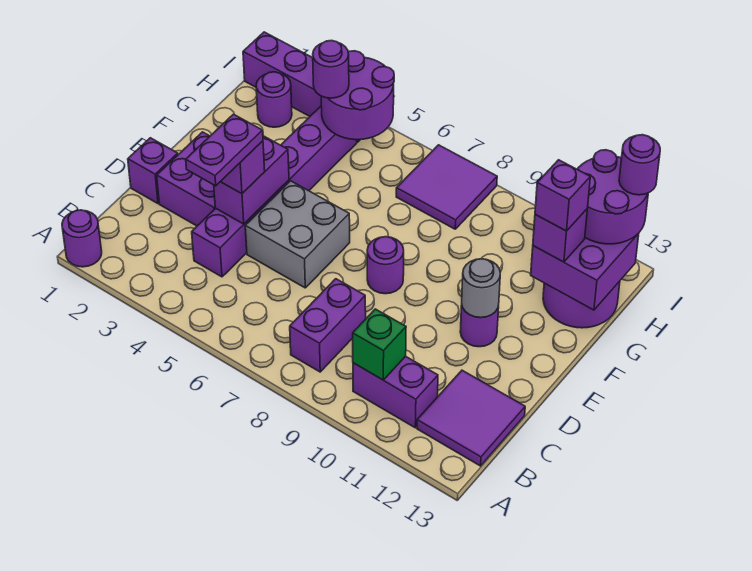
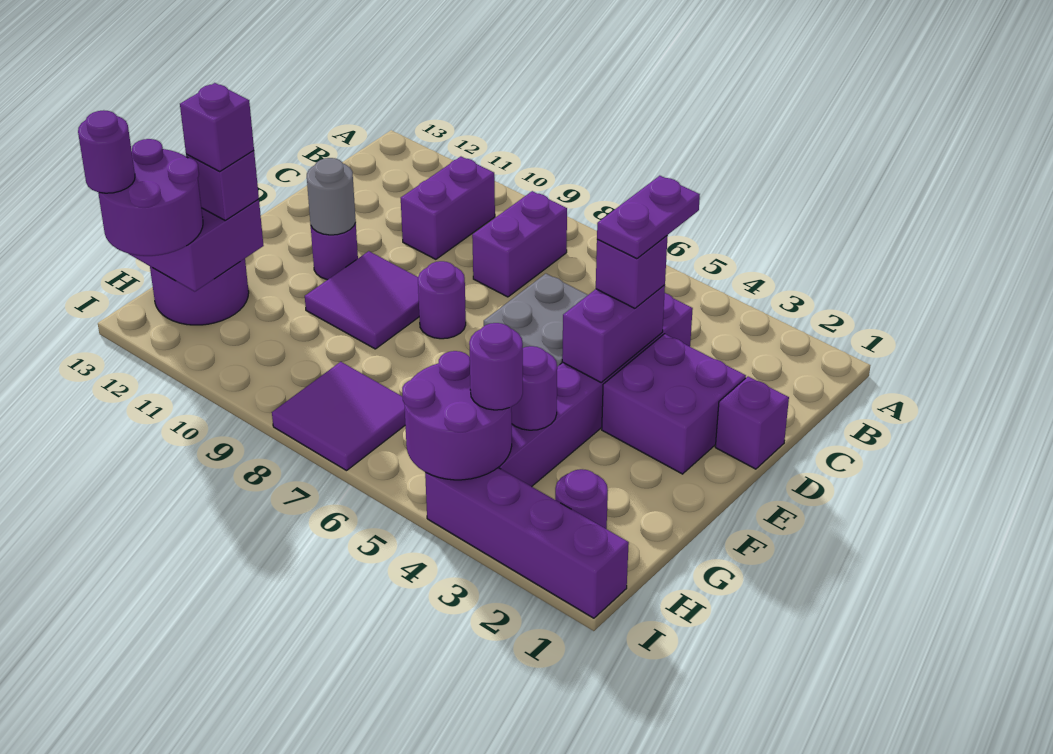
purple 1x1 round brick [62,210,102,267] -> purple 1x1 round brick moved to [511,346,557,430]
purple 1x2 brick [353,356,438,428] -> purple 1x2 brick turned to [401,157,495,259]
green 1x1 brick [353,309,406,380] -> none
purple 2x2 tile [417,370,525,466] -> purple 2x2 tile moved to [305,251,419,349]

